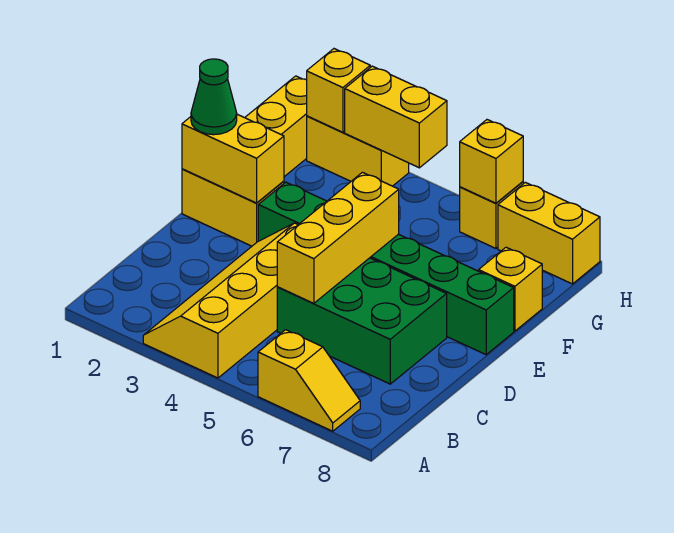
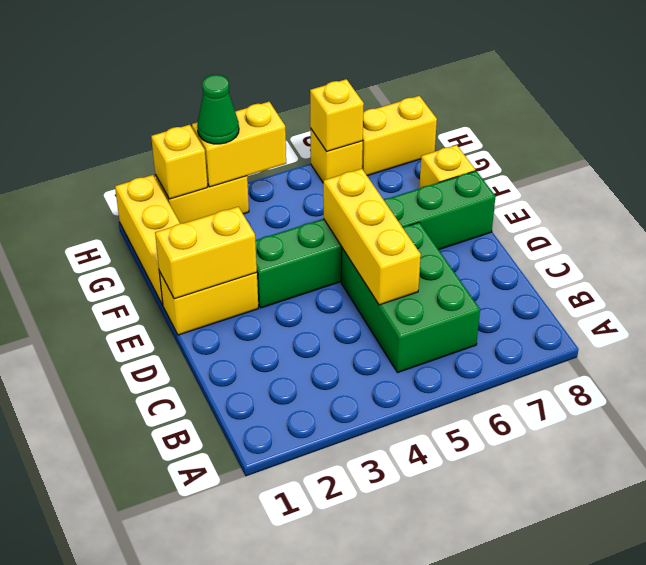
yellow 2x4 slope [143,223,298,378] -> none
yellow 1x2 slope [258,330,360,431] -> none
green 2x3 brick [277,258,447,384] -> green 2x3 brick turned to [341,222,480,372]
green 1x1 cone [191,59,237,135] -> green 1x1 cone moved to [197,75,239,144]

